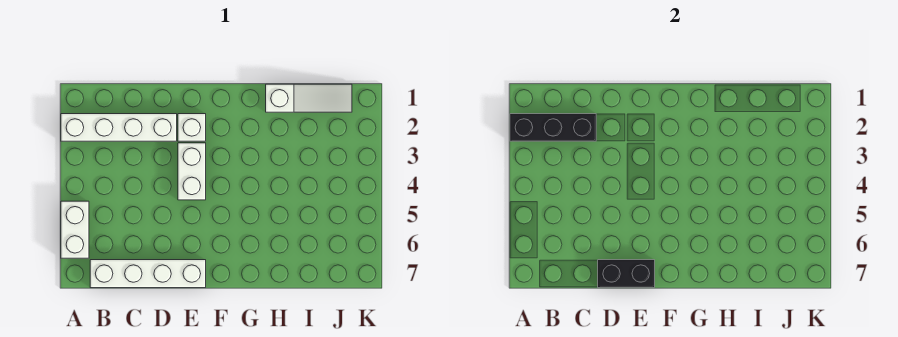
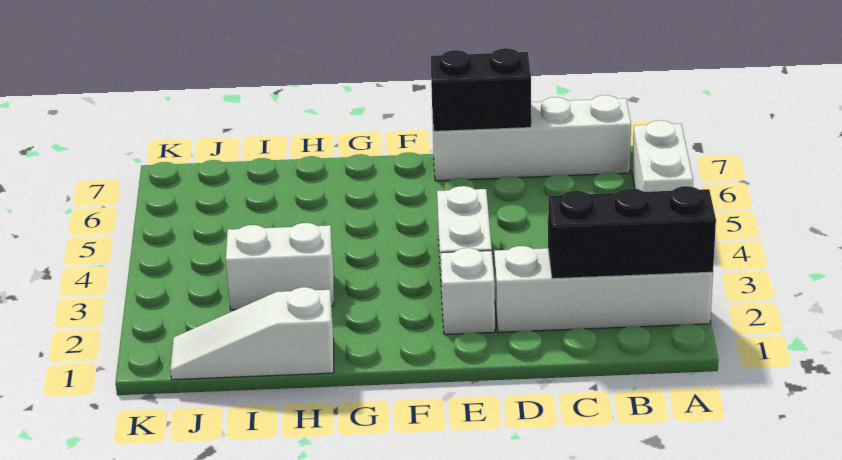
none -> white 1x2 brick [226,223,334,310]

